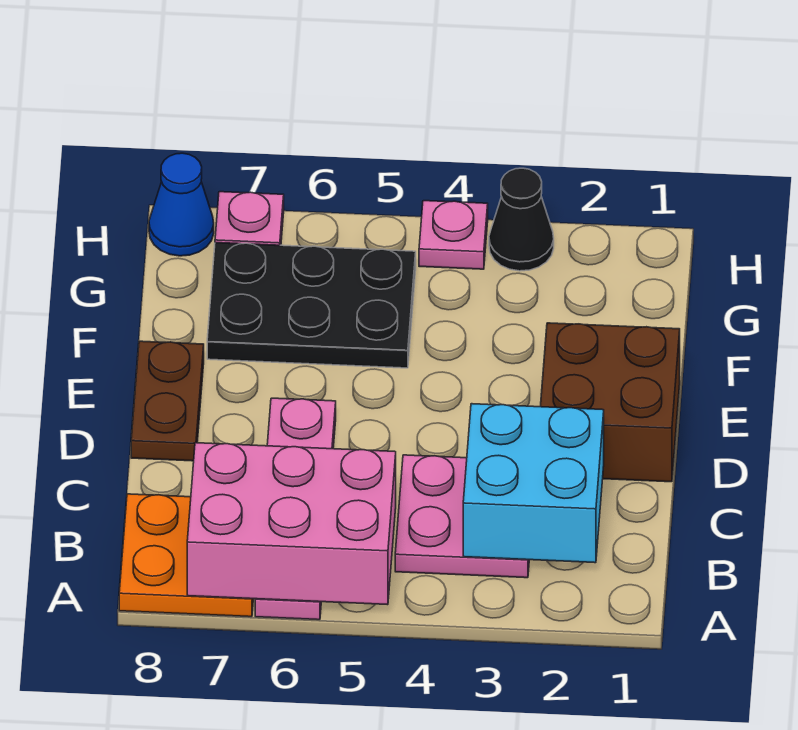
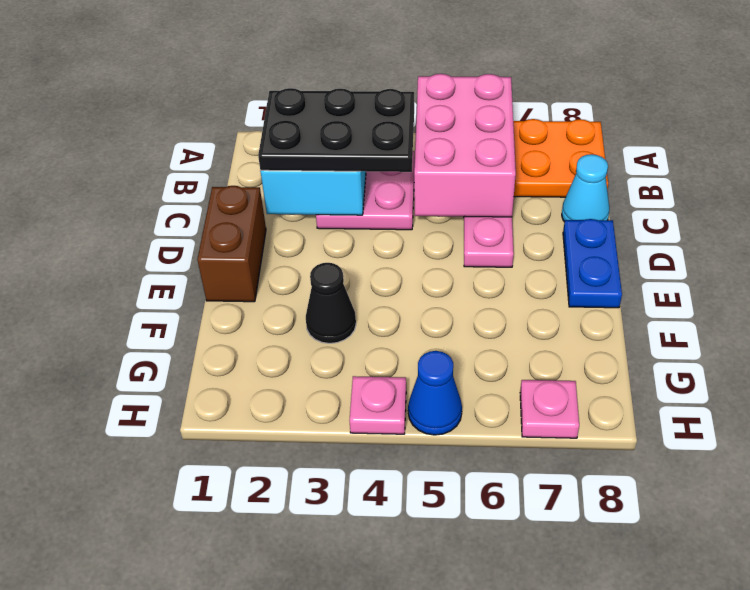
pink 2x3 brick [187,443,396,605] -> pink 2x3 brick turned to [414,74,516,217]
none -> cyan 1x1 cone [562,154,609,222]
brown 2x2 brick [540,323,680,482] -> brown 1x2 brick [197,186,266,302]
brown 1x2 plate [131,341,204,461] -> blue 1x2 plate [563,219,622,308]
black 2x3 plate [207,243,416,368] -> black 2x3 plate moved to [258,88,414,172]
black 1x1 cone [489,168,554,271] -> black 1x1 cone moved to [306,263,356,343]
blue 1x1 cone [149,153,214,256] -> blue 1x1 cone moved to [408,351,462,435]

